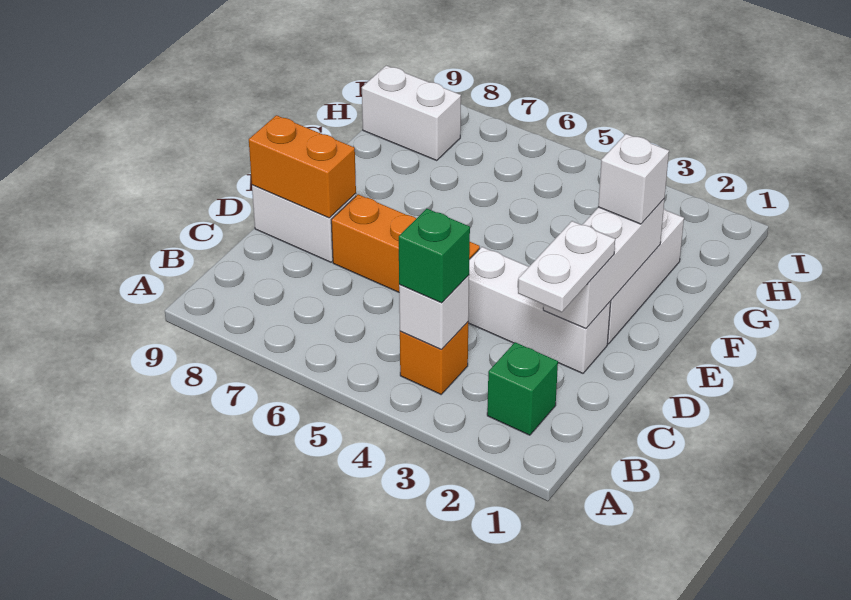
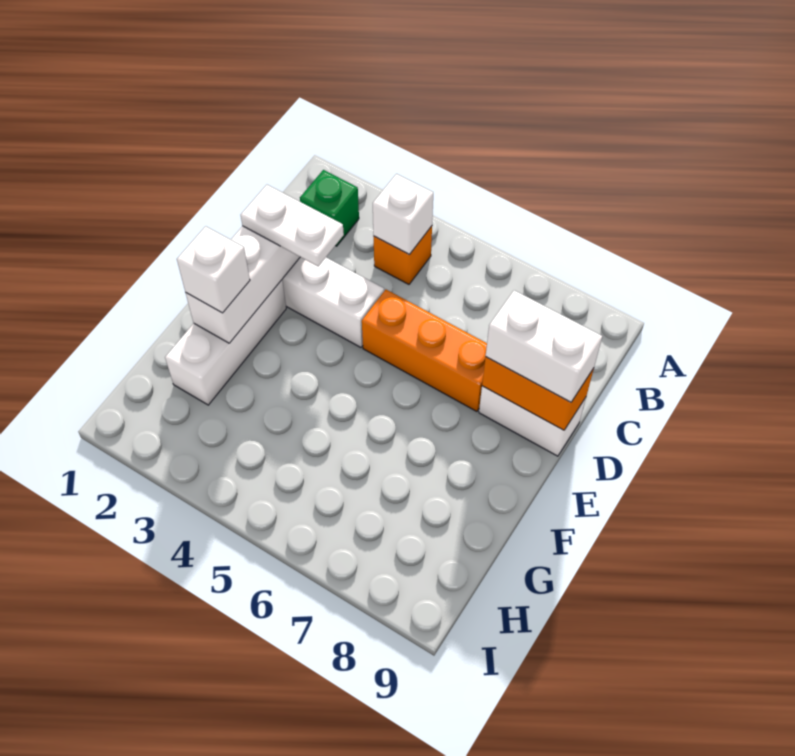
green 1x1 brick [399,209,470,303] -> none
white 1x2 plate [518,221,615,312] -> white 1x2 plate turned to [241,185,344,266]
white 1x2 brick [362,66,461,161] -> white 1x2 brick moved to [486,290,602,402]

